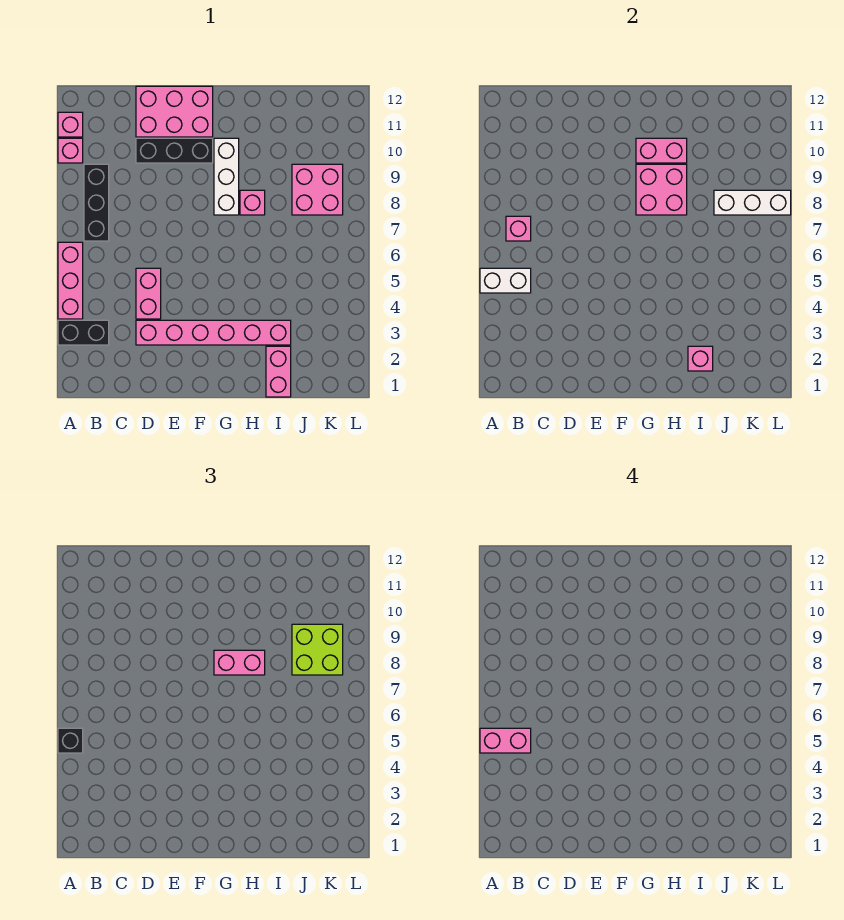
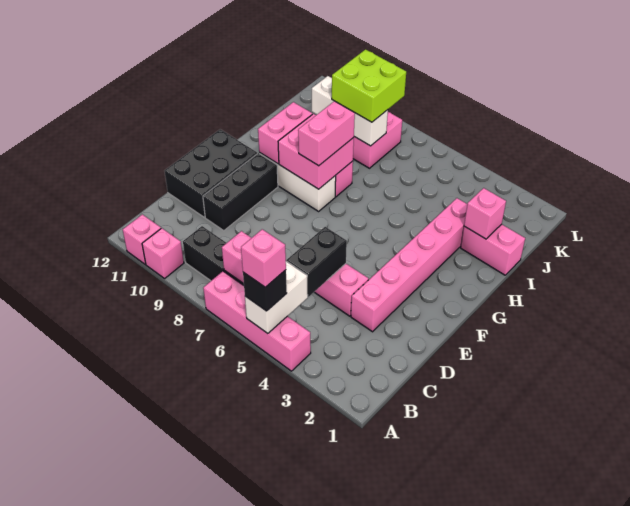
black 1x2 brick [58,320,109,345] -> black 1x2 brick moved to [287,227,347,297]
pink 1x3 brick [58,242,83,319] -> pink 1x4 brick [203,271,311,371]
pink 1x2 brick [480,728,531,753] -> pink 1x1 brick [241,229,286,287]
pink 2x3 brick [136,86,213,137] -> black 2x3 brick [165,129,257,217]
white 1x3 brick [714,190,791,215] -> white 1x3 brick turned to [312,76,388,146]

